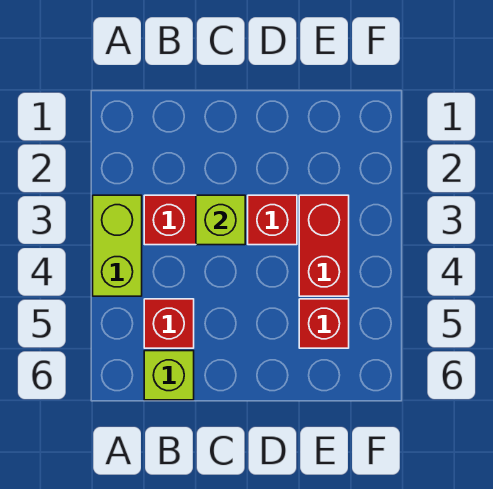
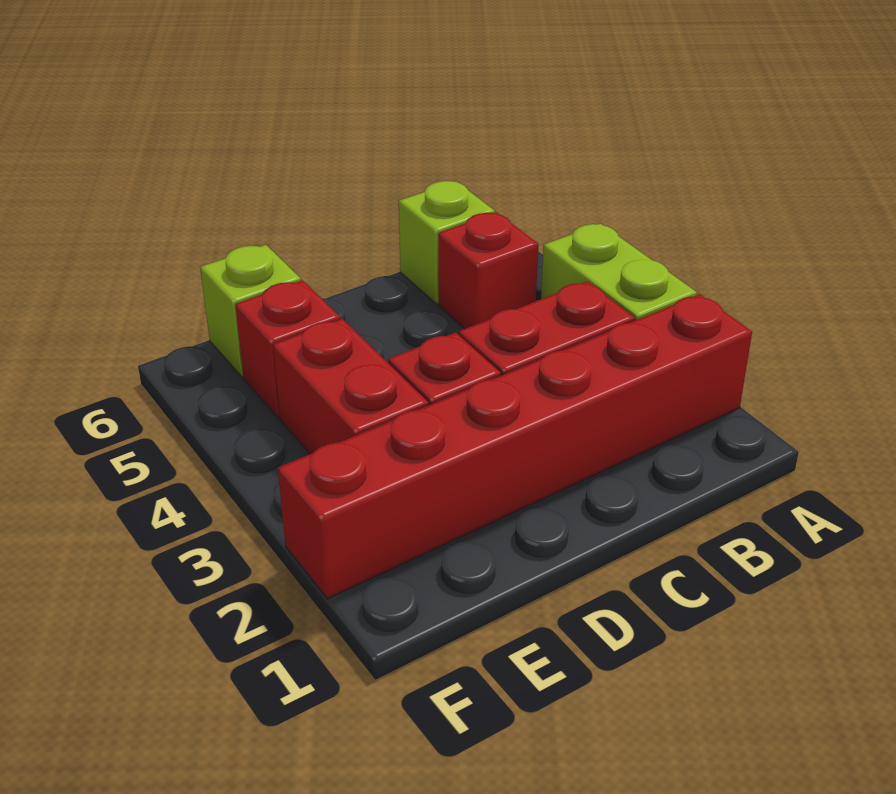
none -> red 1x6 brick [278,294,752,599]
lime 1x1 brick [196,195,245,245] -> lime 1x1 brick moved to [200,245,301,377]

